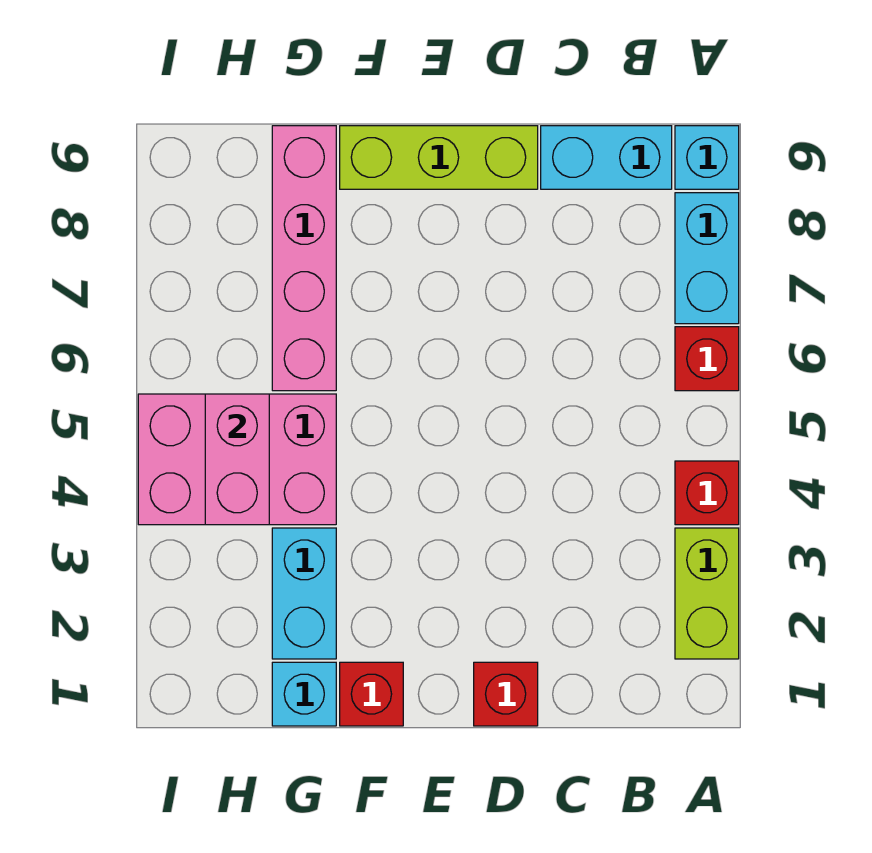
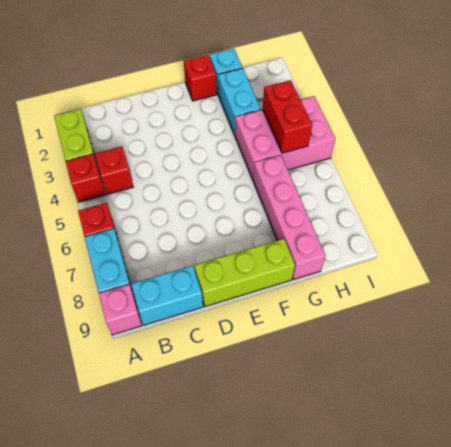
cyan 1x1 brick [675,126,739,189] -> pink 1x1 brick [99,284,142,335]
red 1x1 brick [474,662,538,726] -> red 1x1 brick moved to [95,146,133,194]
pink 1x2 brick [205,394,269,525] -> red 1x2 brick [263,80,312,153]

